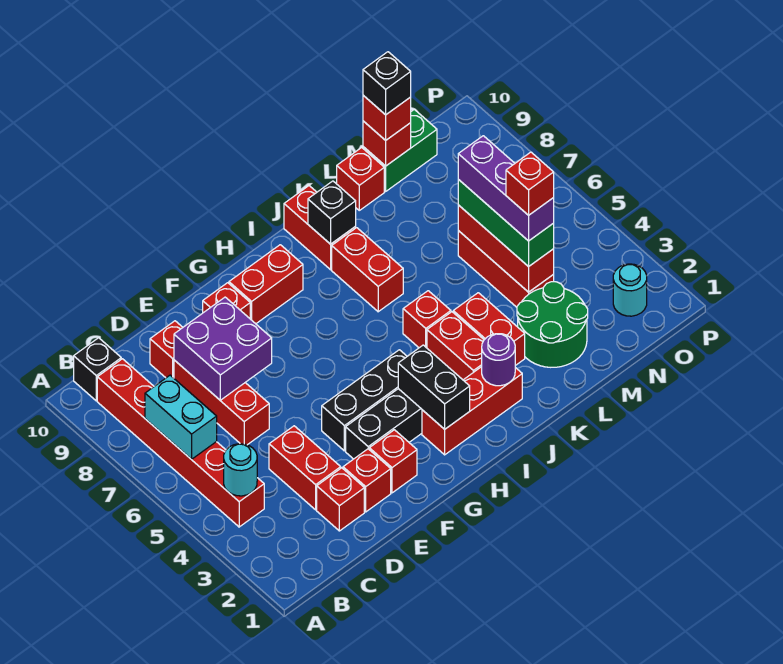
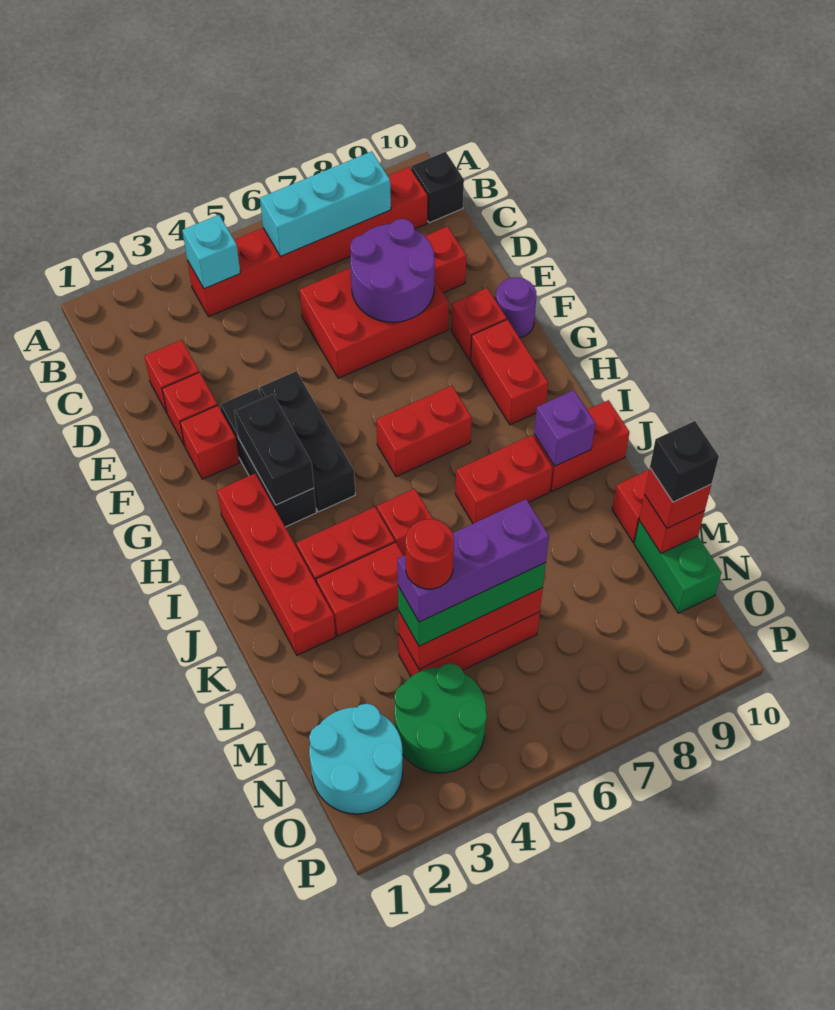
cyan 1x1 round brick [224,444,257,496] -> cyan 1x1 brick [182,215,240,289]
cyan 1x2 brick [145,375,217,459] -> cyan 1x3 brick [260,151,391,257]
red 1x2 brick [269,426,341,510] -> red 1x2 brick moved to [376,386,472,477]
red 1x3 brick [174,360,269,445] -> red 2x3 brick [300,268,449,378]
purple 2x2 brick [174,297,272,400] -> purple 2x2 round brick [350,219,435,322]
red 1x3 brick [422,367,522,455] -> red 1x4 brick [217,474,335,655]
black 1x2 brick [398,345,470,429] -> black 1x2 brick turned to [234,394,314,505]
purple 1x1 round brick [482,334,515,386] -> purple 1x1 round brick moved to [496,278,536,338]
black 1x1 brick [308,181,356,244] -> purple 1x1 brick [534,390,595,466]
green 2x2 round brick [517,282,588,367] -> green 2x2 round brick moved to [394,663,487,773]
red 1x1 brick [506,152,554,215] -> red 1x1 round brick [405,519,454,589]
cyan 1x1 round brick [613,264,647,316] -> cyan 2x2 round brick [309,704,403,814]

